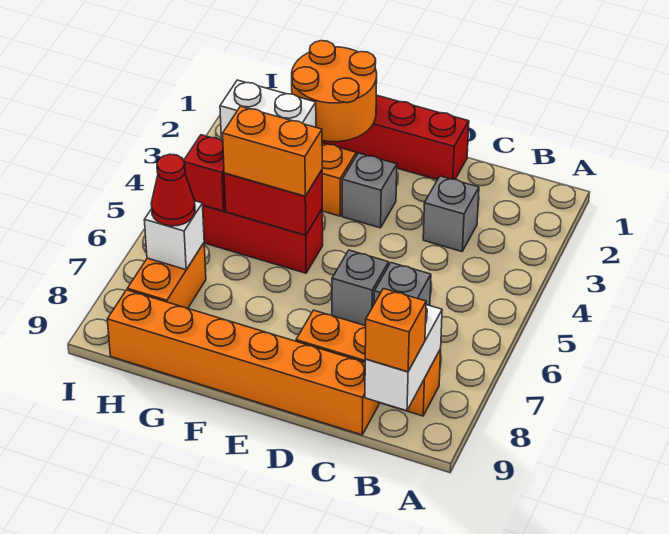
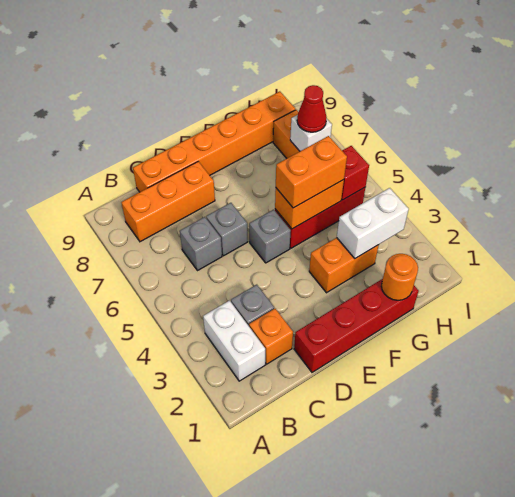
white 1x2 brick [365,305,442,411] -> white 1x2 brick moved to [203,301,265,381]
orange 1x1 brick [365,289,426,372] -> orange 1x1 brick moved to [249,309,293,364]
grey 1x1 brick [342,153,397,228] -> grey 1x1 brick moved to [249,210,291,263]
orange 2x2 round brick [292,41,377,142] -> orange 1x1 round brick [381,254,418,300]
red 1x2 brick [224,170,322,235] -> orange 1x2 brick [275,180,344,229]

